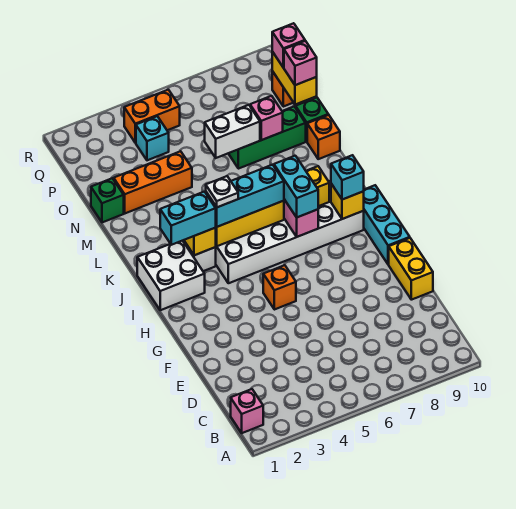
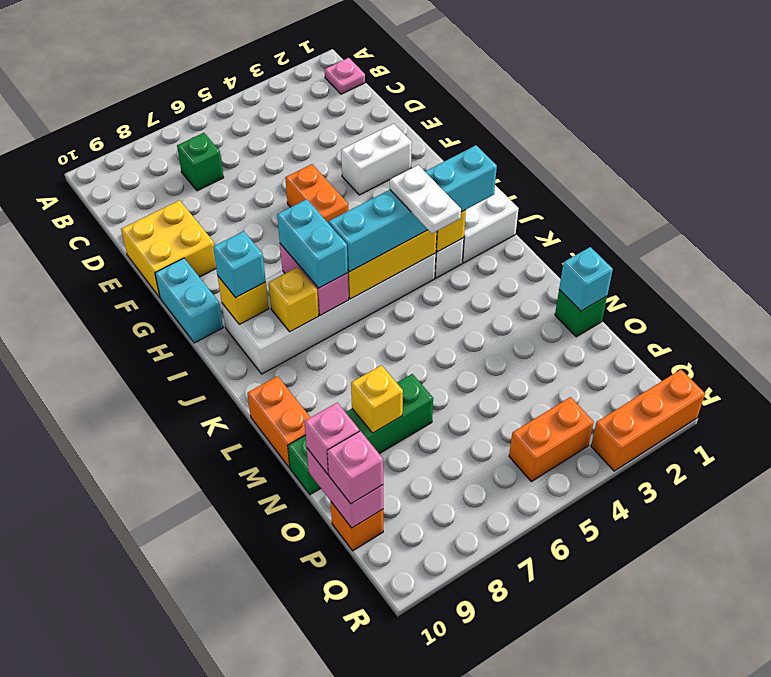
pink 1x1 brick [231,389,263,433] -> pink 1x1 plate [325,58,365,94]
none -> green 1x1 brick [177,133,224,191]
yellow 1x2 brick [389,238,433,300] -> yellow 2x2 brick [121,200,216,297]
orange 1x1 brick [263,265,296,310] -> orange 1x2 brick [285,164,349,223]
cyan 1x3 brick [364,185,410,265] -> cyan 1x2 brick [155,258,223,343]
white 1x1 plate [206,176,238,207] -> white 1x2 plate [390,165,461,234]
orange 1x1 brick [307,115,340,159] -> orange 1x2 brick [247,376,311,468]
orange 1x3 brick [114,151,192,213] -> orange 1x3 brick moved to [591,370,705,471]
white 1x2 brick [205,105,260,158] -> white 1x2 brick moved to [341,124,412,195]
pink 1x1 brick [250,96,283,140] -> yellow 1x1 brick [351,365,403,433]
yellow 1x2 brick [272,52,317,105] -> pink 1x2 brick [307,449,383,528]
cyan 1x1 brick [136,116,169,160] -> cyan 1x1 brick moved to [559,247,613,311]

